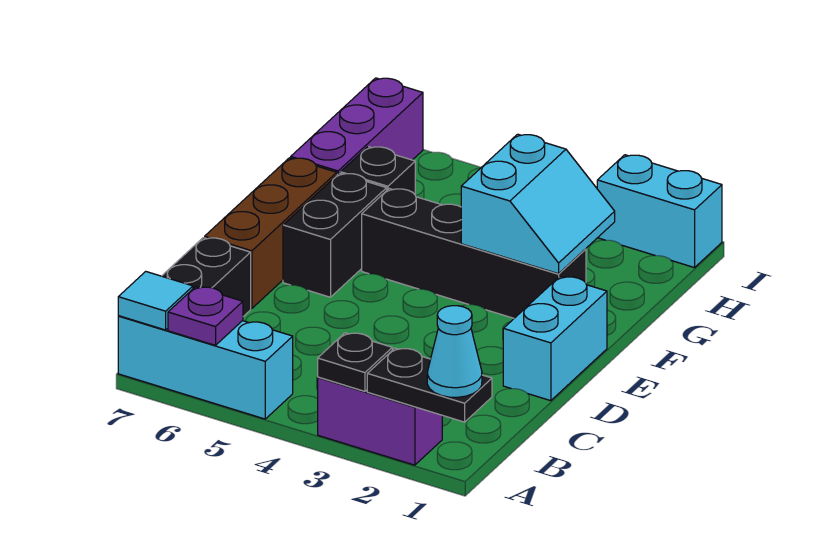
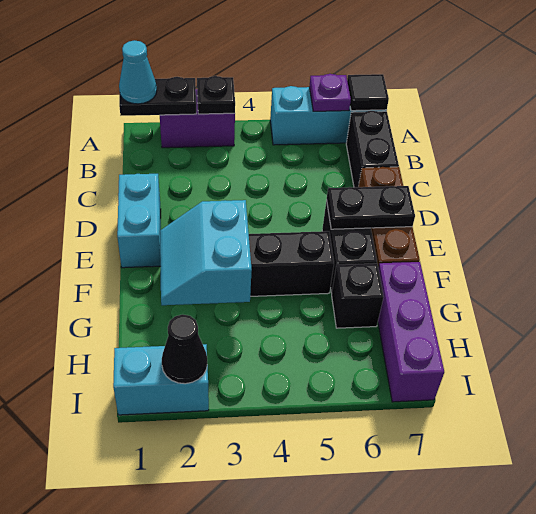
cyan 1x1 tile [118,271,193,330] -> black 1x1 tile [347,74,389,111]
none -> black 1x2 plate [327,186,415,229]
none -> black 1x1 cone [162,314,207,384]

